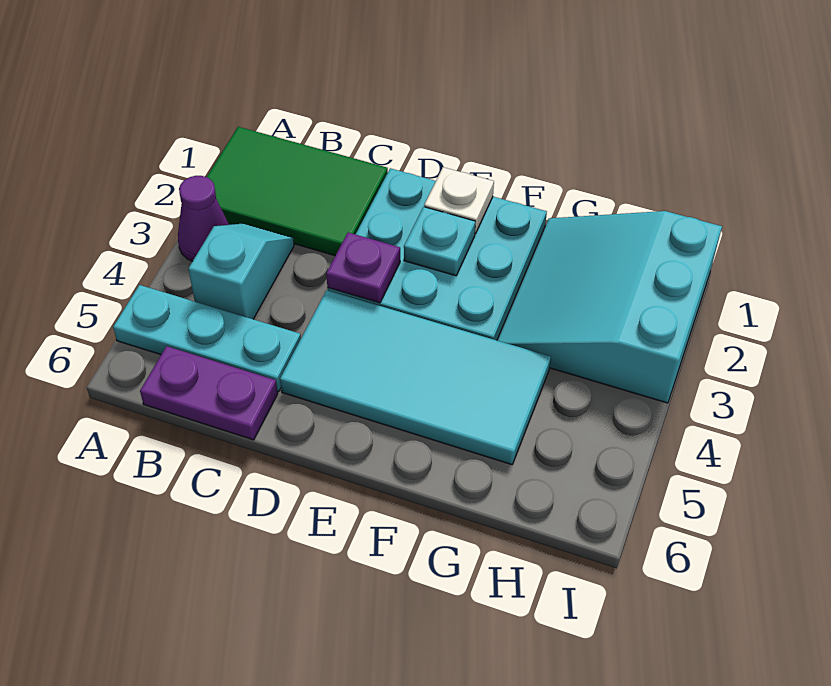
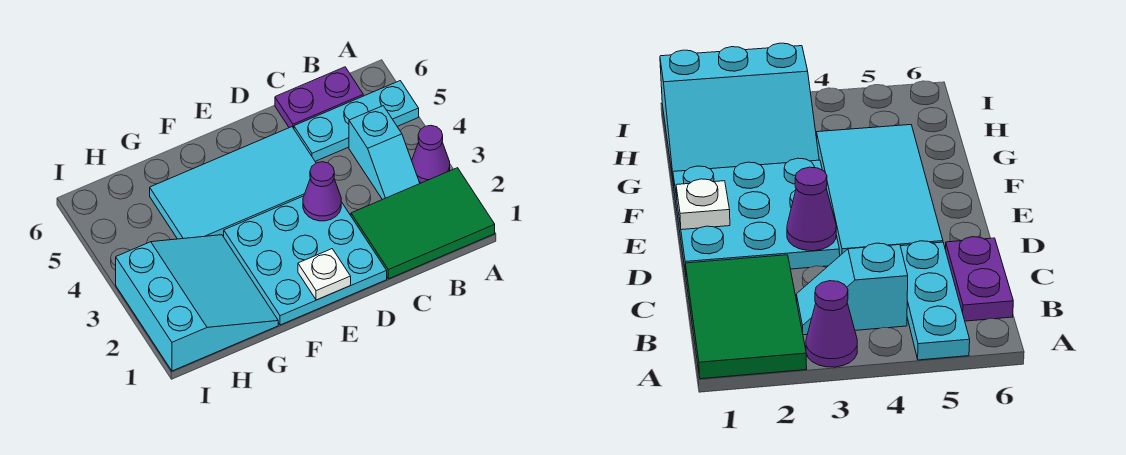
purple 1x1 plate [326,233,400,303] -> purple 1x1 cone [303,162,341,221]
cyan 1x1 plate [404,207,475,276] -> none

